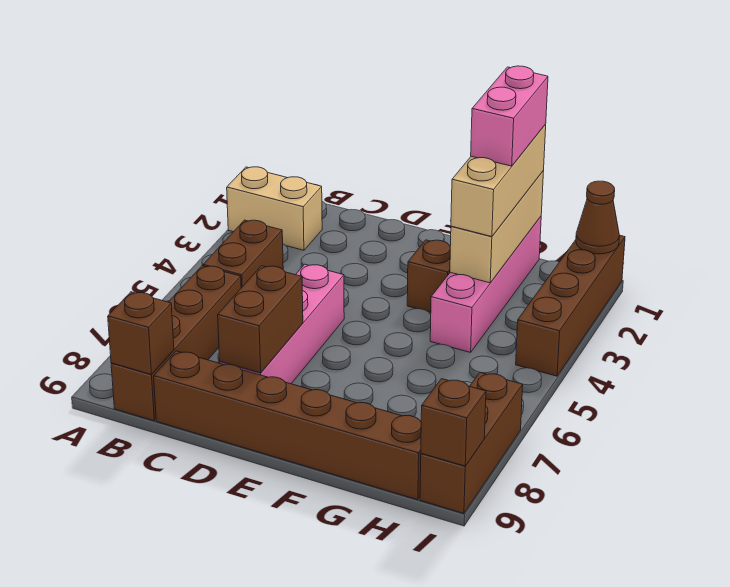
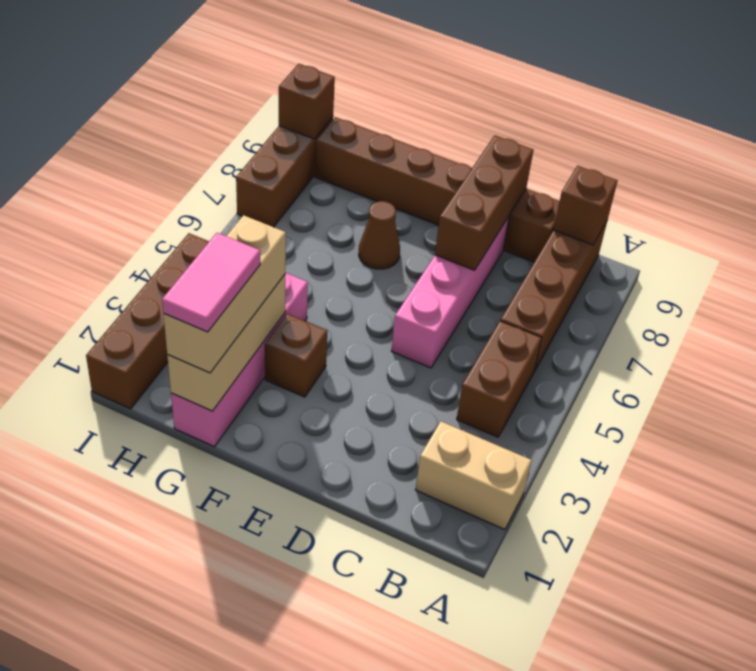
brown 1x2 brick [218,266,303,373] -> brown 1x3 brick [435,135,533,270]
pink 1x2 brick [471,66,548,166] -> pink 1x2 tile [162,233,260,332]
brown 1x1 cone [576,181,620,254] -> brown 1x1 cone moved to [359,201,400,269]

